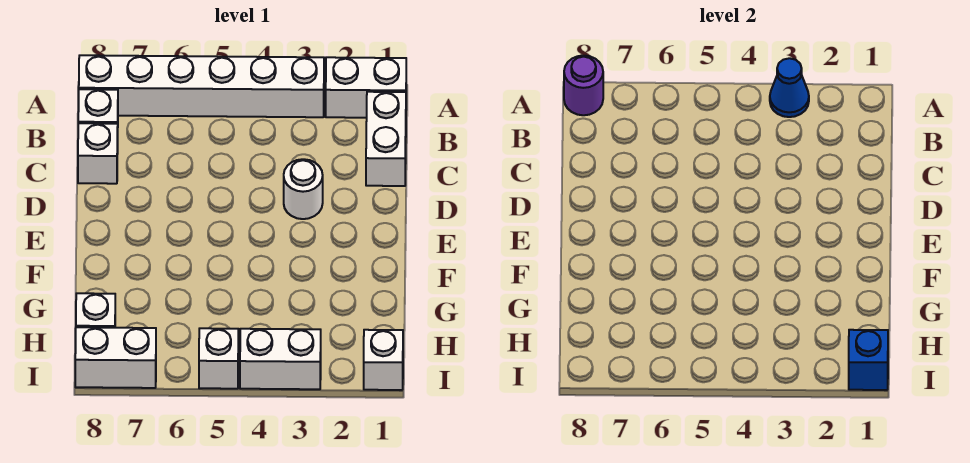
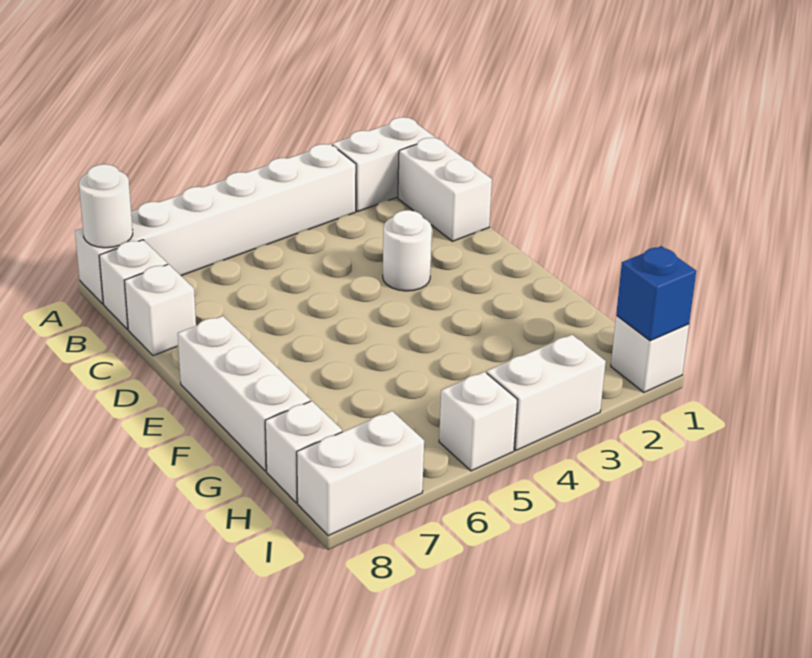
blue 1x1 cone [770,58,809,117] -> none
purple 1x1 round brick [564,56,603,115] -> white 1x1 round brick [79,164,133,248]
none -> white 1x3 brick [178,316,310,471]

